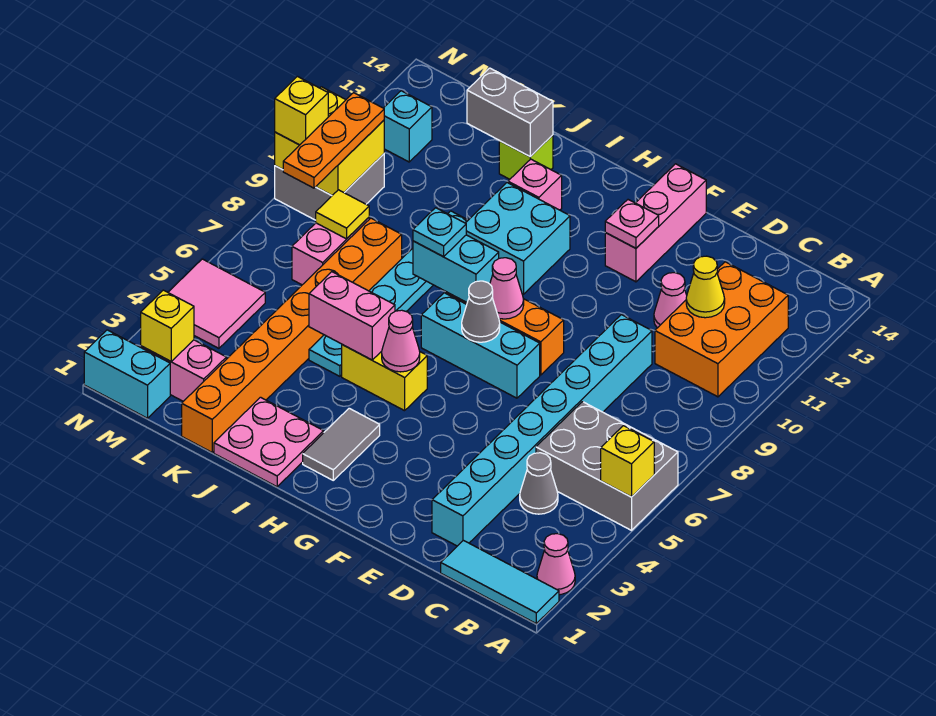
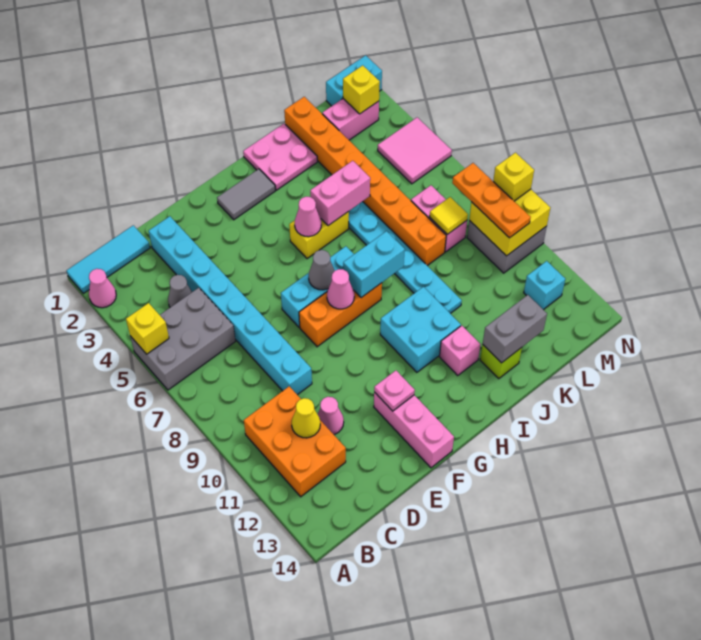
grey 1x2 tile [303,408,380,480] -> grey 1x2 tile turned to [217,169,275,220]
cyan 1x1 plate [413,208,466,257] -> none

